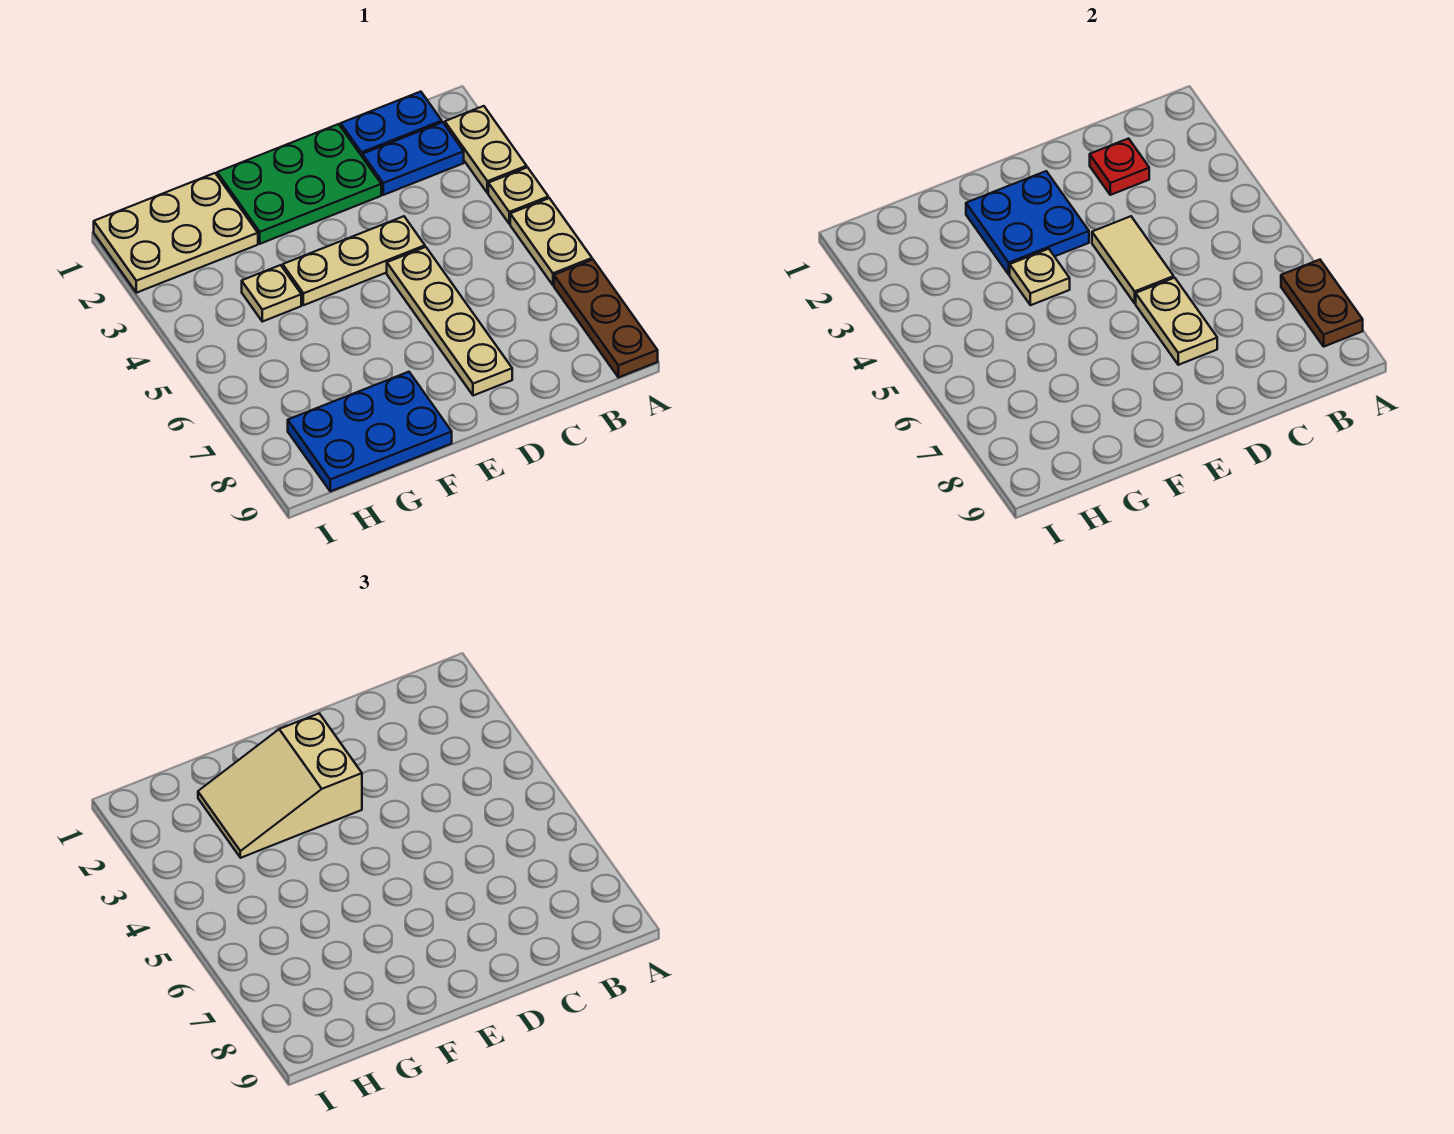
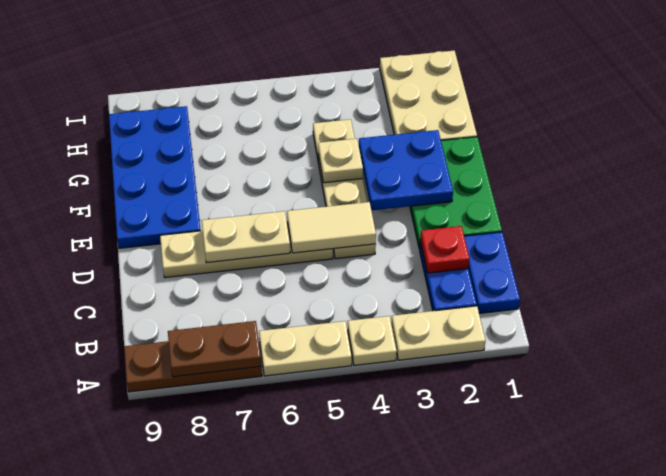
tan 2x3 slope [198,713,362,858] -> none
blue 2x3 plate [288,372,452,491] -> blue 2x4 plate [109,106,201,248]

